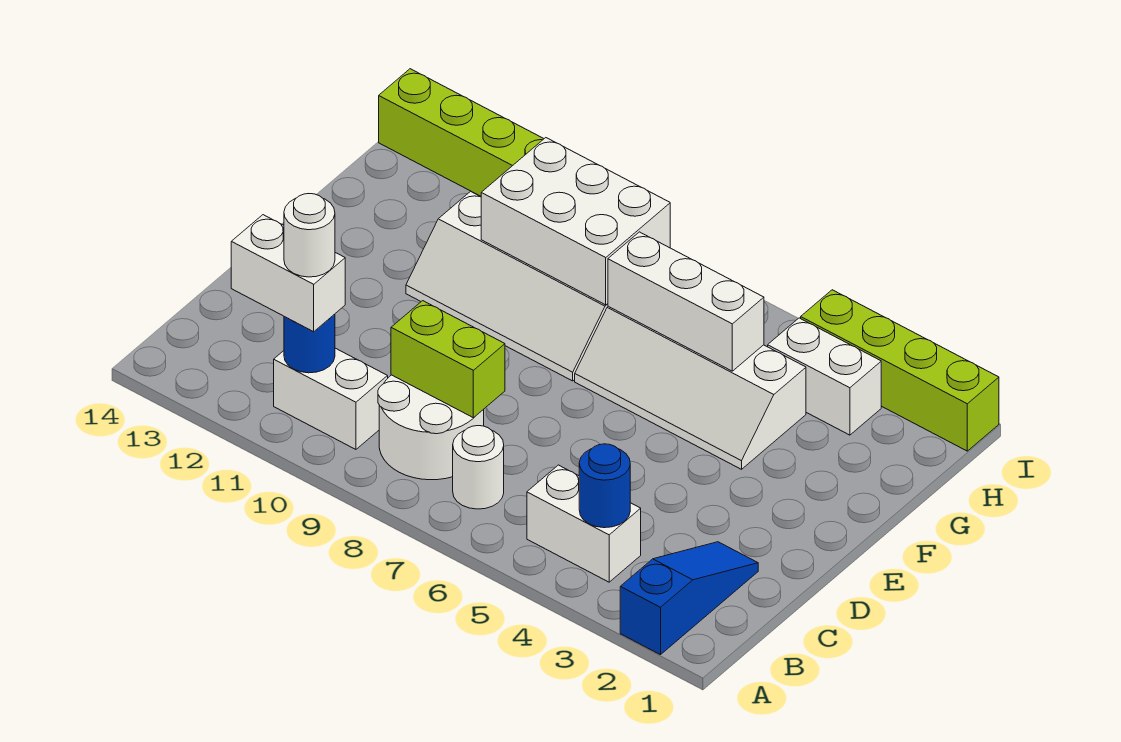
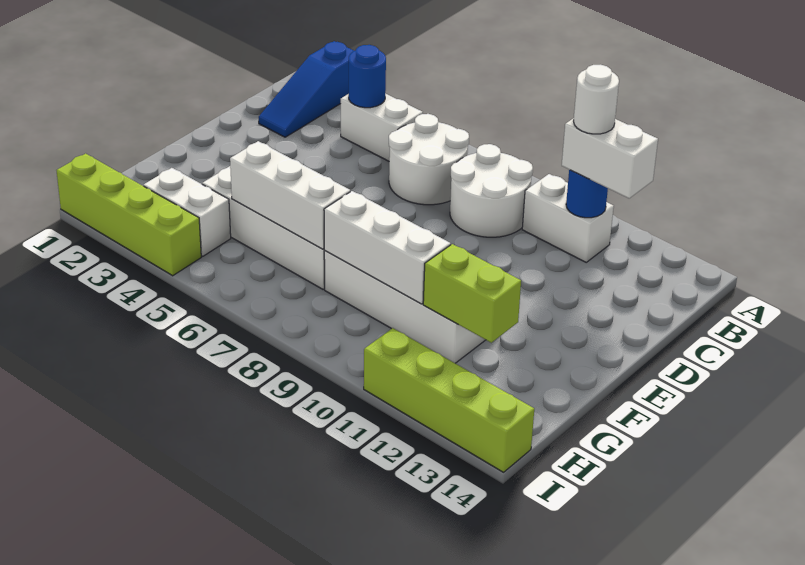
white 1x1 round brick [453,426,504,509] -> white 2x2 round brick [389,114,469,205]
lime 1x2 brick [391,301,505,418] -> lime 1x2 brick moved to [423,244,521,343]
white 2x3 brick [481,138,670,305] -> white 1x3 brick [324,191,451,304]

